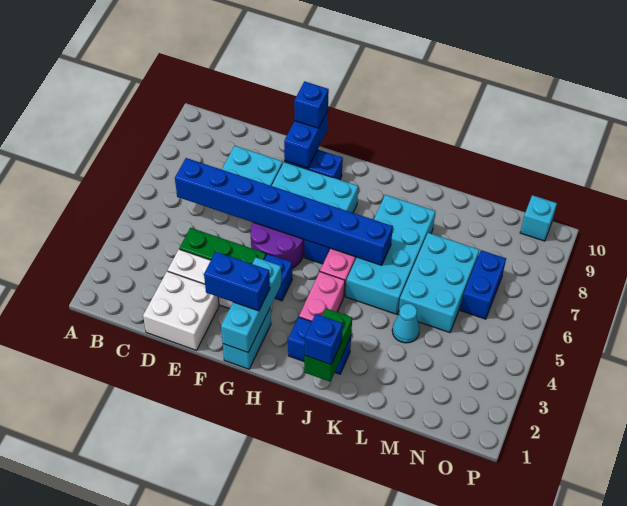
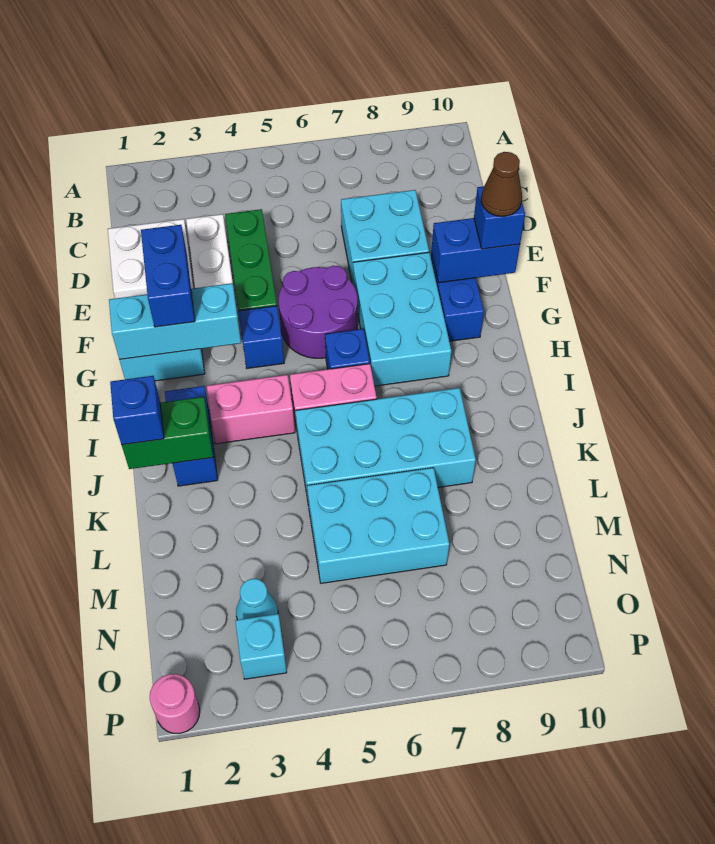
blue 1x8 brick [175,158,393,265] -> none
none -> brown 1x1 cone [481,152,522,216]
cyan 1x1 cone [392,304,420,343] -> cyan 1x1 cone moved to [236,579,278,620]
blue 1x2 brick [460,250,506,319] -> none
cyan 1x1 brick [520,195,557,241] -> cyan 1x1 brick moved to [235,614,287,679]
none -> pink 1x1 round brick [150,674,200,733]

